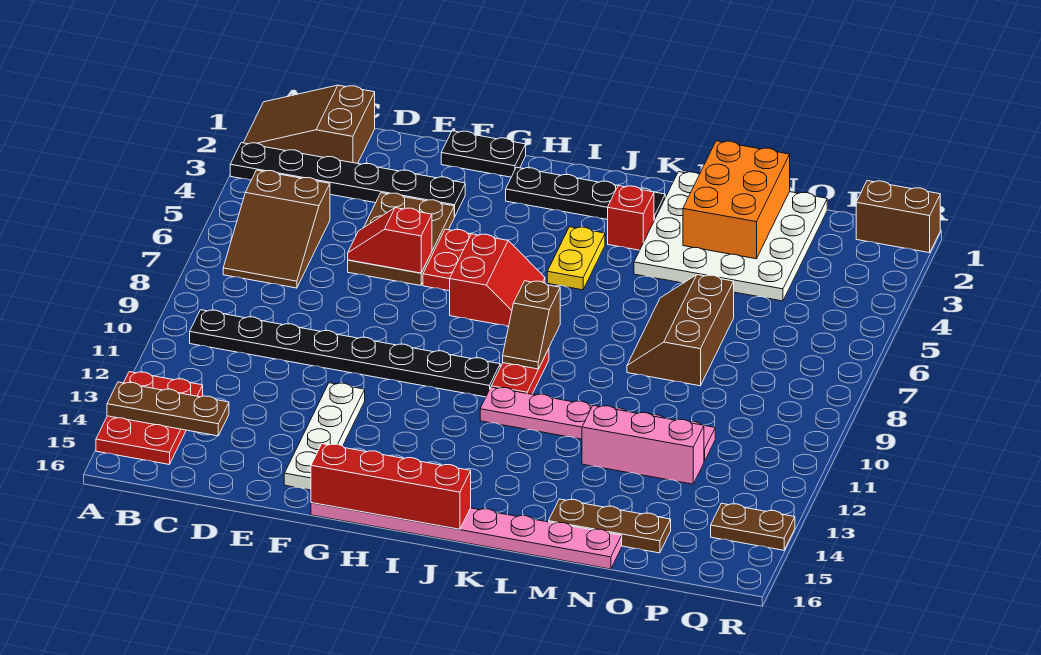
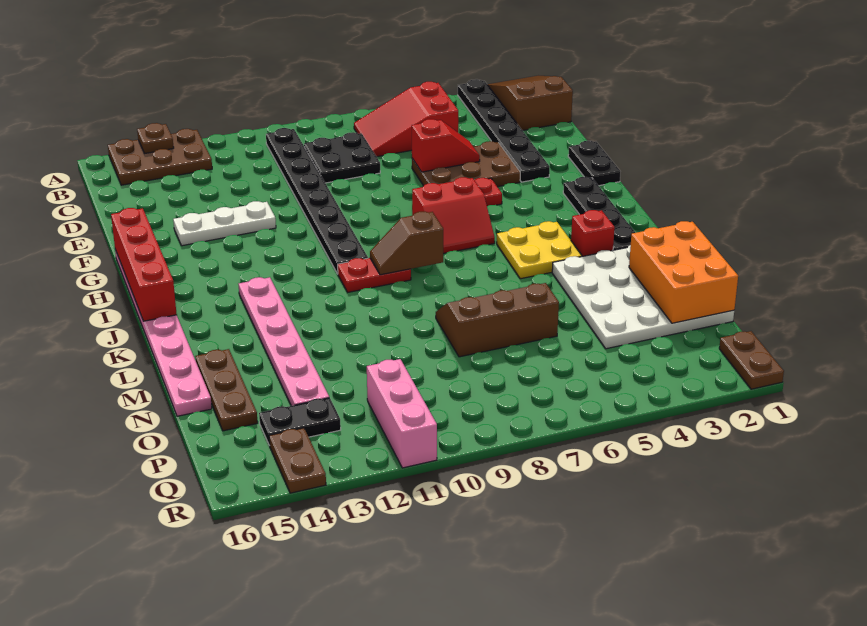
red 2x3 plate [96,372,203,464] -> brown 2x3 plate [108,129,212,185]
brown 1x3 plate [107,382,229,436] -> brown 1x1 plate [137,123,174,153]
brown 2x3 slope [223,170,330,288] -> red 2x3 slope [354,82,458,157]
none -> black 2x2 plate [304,132,380,183]
red 1x2 slope [348,208,432,273] -> red 1x2 slope turned to [412,119,480,172]
white 1x4 plate [284,383,365,490] -> white 1x3 plate [173,201,276,246]
yellow 1x2 plate [547,227,605,290] -> yellow 2x2 plate [497,221,582,279]
pink 1x6 plate [480,387,715,461] -> pink 1x6 plate moved to [239,277,329,406]
orange 2x3 brick [683,141,790,259] -> orange 2x3 brick turned to [629,221,738,323]
pink 1x3 brick [582,405,704,484] -> pink 1x3 brick moved to [367,359,437,468]
none -> black 1x2 plate [259,398,341,445]
brown 1x2 brick [856,181,940,253] -> brown 1x2 plate [719,331,784,389]

